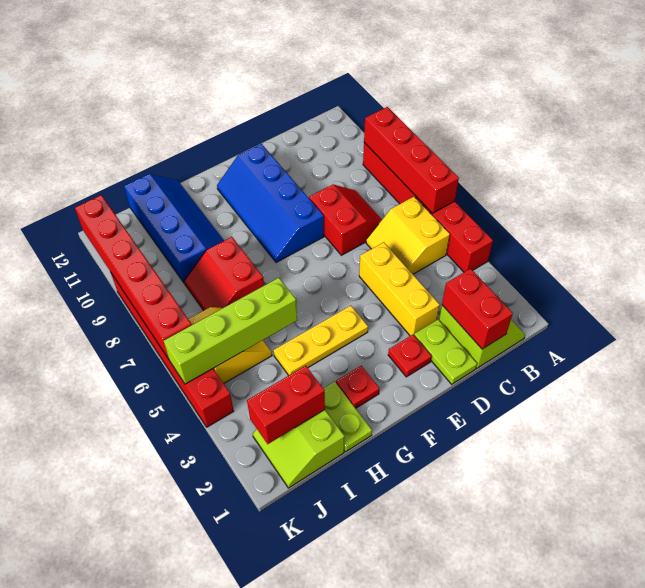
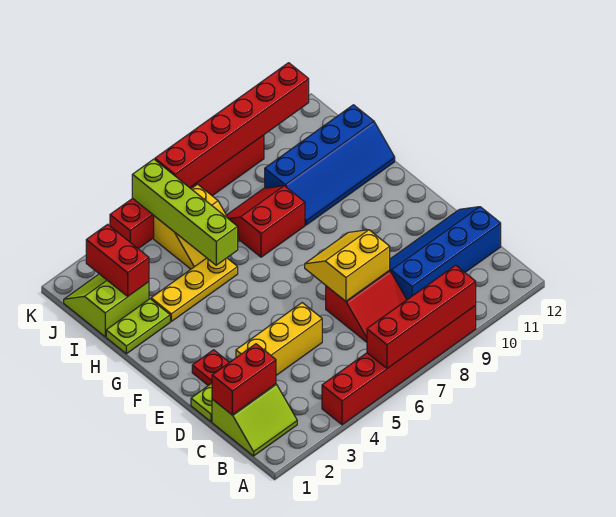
yellow 2x2 slope [366,197,450,274] -> yellow 2x2 slope moved to [305,230,390,301]
blue 2x4 slope [217,144,324,263] -> blue 2x4 slope moved to [390,207,501,300]
yellow 1x3 plate [274,306,368,375] -> yellow 1x3 plate turned to [151,258,238,321]
red 1x1 plate [336,366,380,408] -> none

